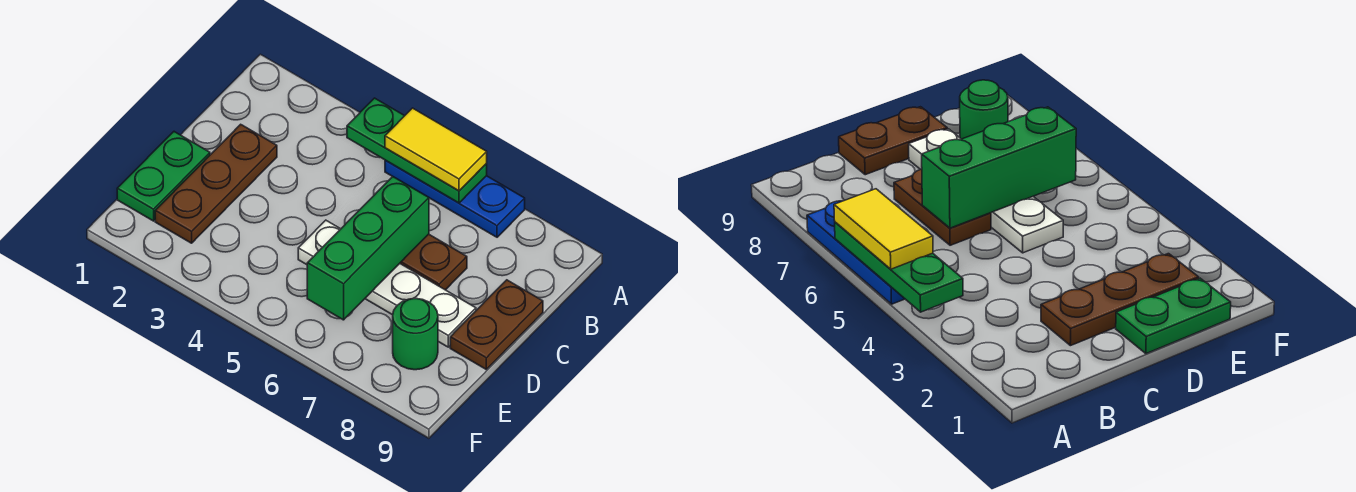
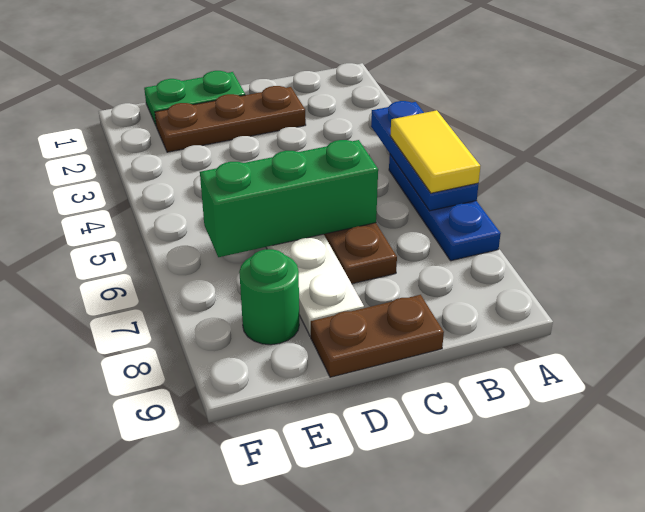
green 1x3 plate [347,98,487,203] -> blue 1x3 plate [371,101,478,211]

